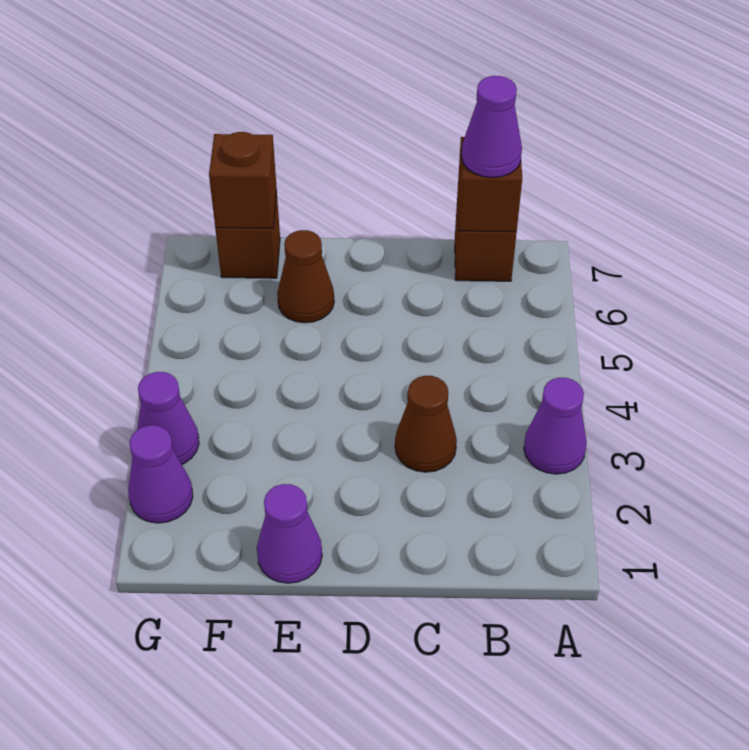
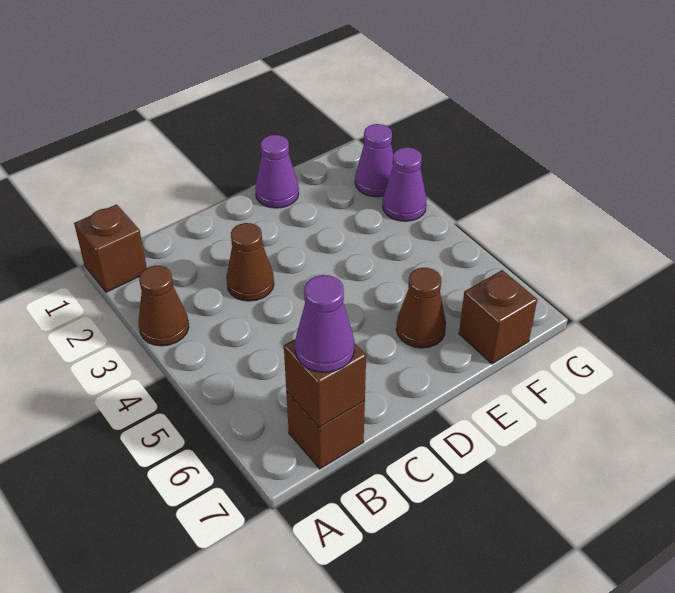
purple 1x1 cone [524,378,587,474] -> brown 1x1 cone [139,266,189,346]
brown 1x1 brick [209,132,277,229] -> brown 1x1 brick moved to [74,204,147,292]

